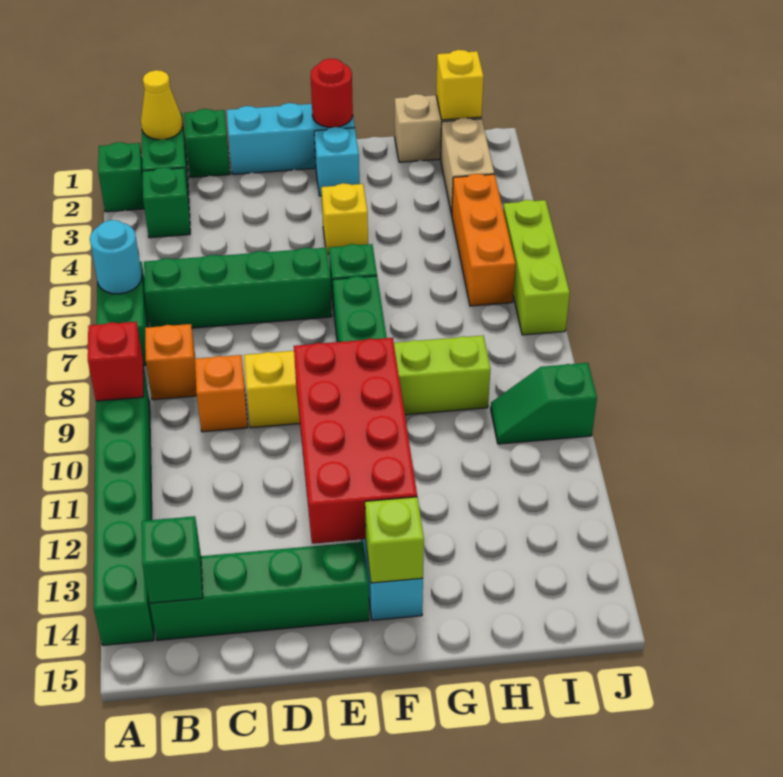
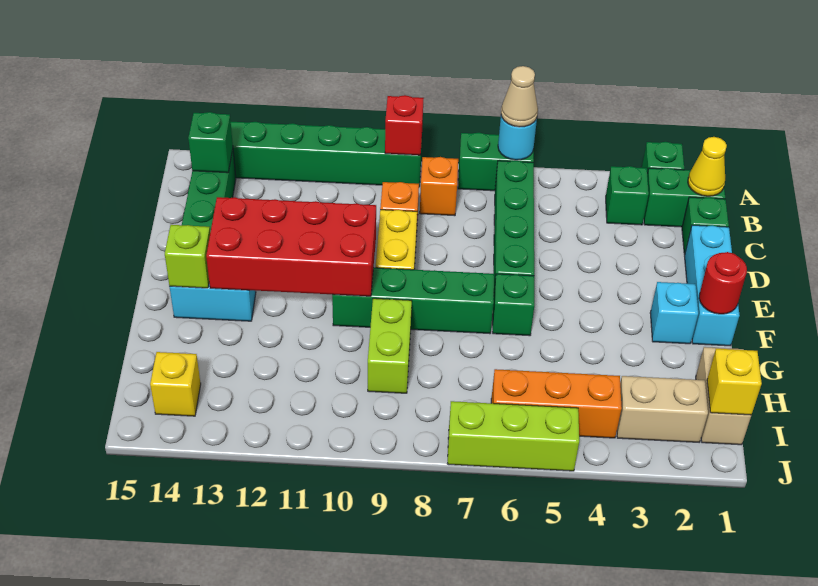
none -> tan 1x1 cone [501,66,538,127]
yellow 1x1 brick [321,183,368,254] -> yellow 1x1 brick moved to [150,352,201,416]
green 1x2 slope [491,363,597,444] -> none

